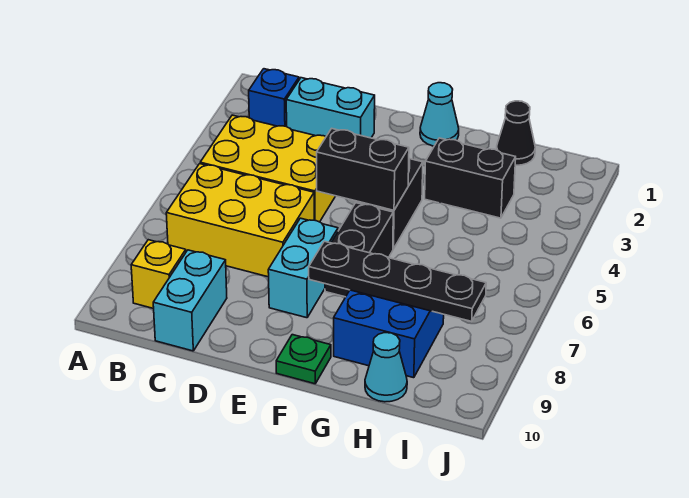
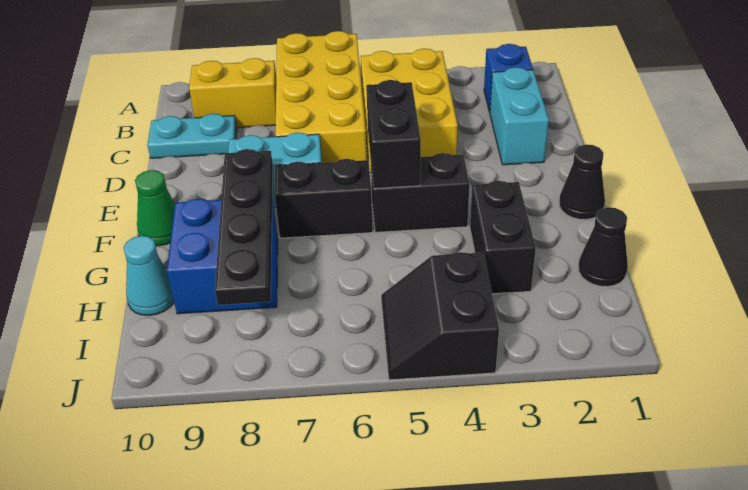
yellow 2x3 brick [166,164,314,277] -> yellow 2x4 brick [276,31,367,163]
yellow 1x1 brick [131,240,186,309] -> yellow 1x2 brick [189,58,276,128]
cyan 1x2 brick [153,250,227,351] -> cyan 1x2 plate [147,114,237,158]
cyan 1x1 cone [420,83,459,146] -> black 1x1 cone [559,145,605,220]
green 1x1 plate [276,335,331,384] -> green 1x1 cone [135,170,175,246]
none -> black 2x2 slope [381,252,499,380]

